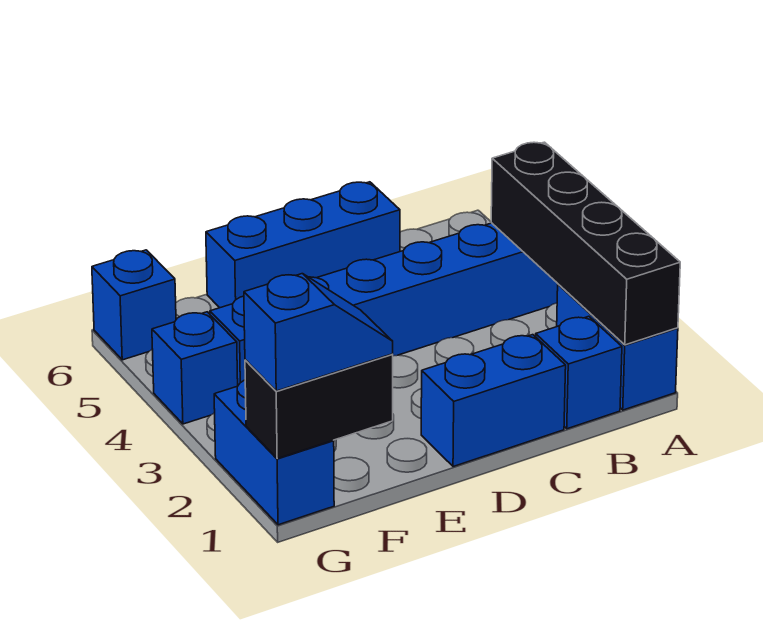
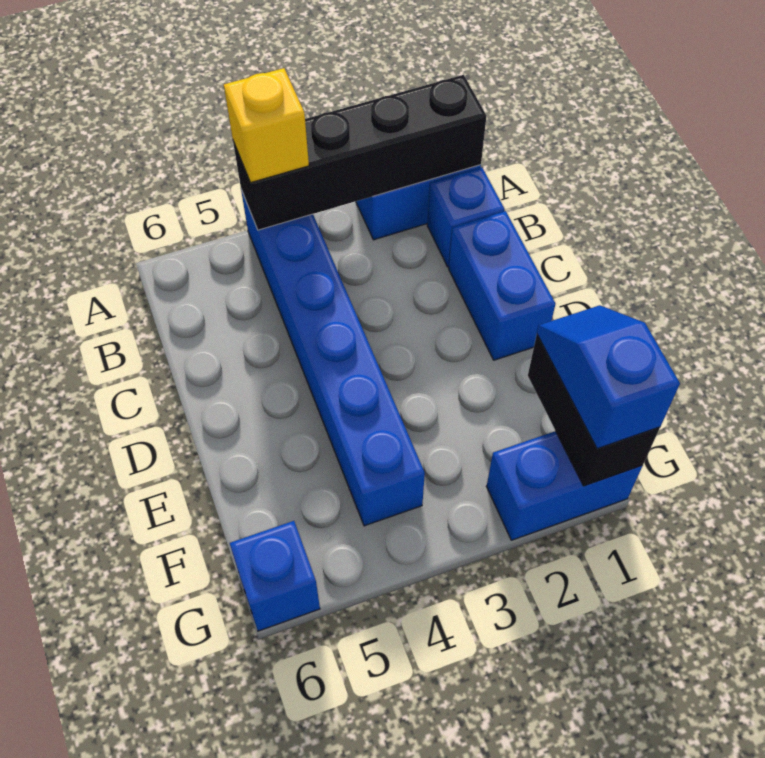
none -> yellow 1x1 brick [224,68,309,183]
blue 1x3 brick [206,182,400,308] -> none
blue 1x1 brick [152,312,238,424] -> none

